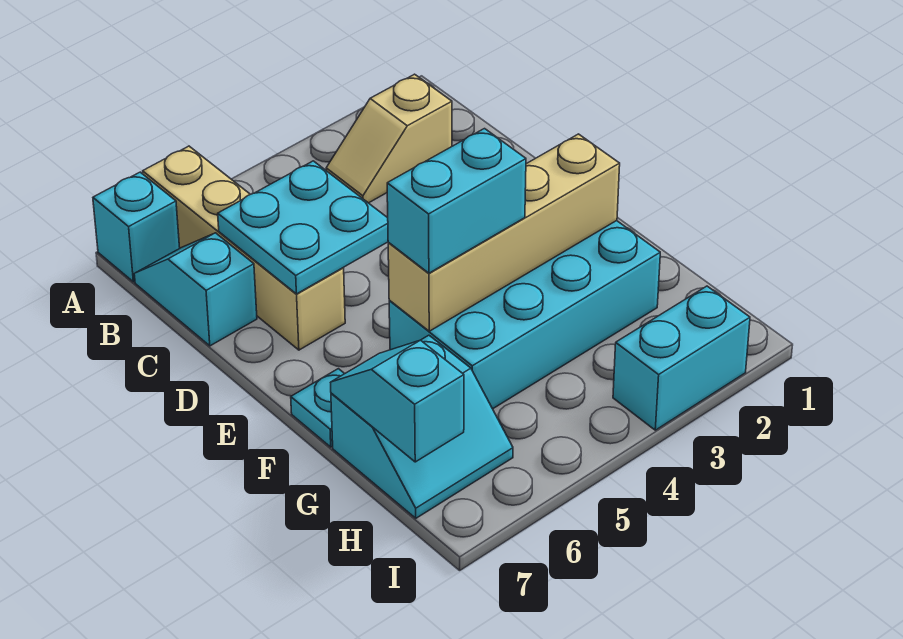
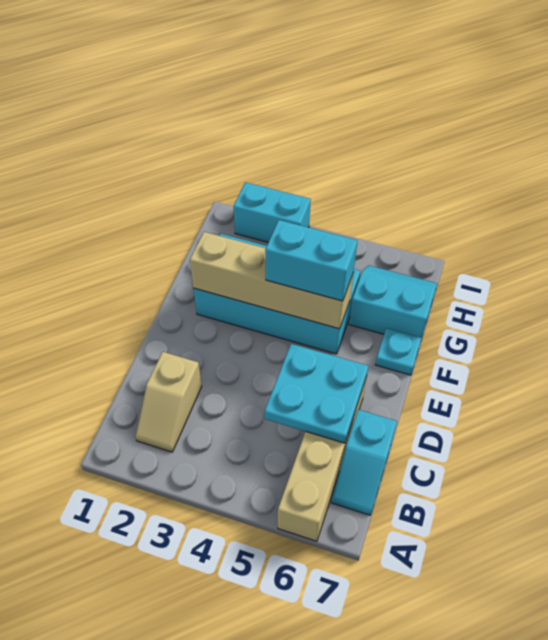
cyan 1x1 brick [93,172,180,282] -> none
tan 1x2 slope [326,74,452,203] -> tan 1x2 slope turned to [136,352,202,452]
cyan 1x2 slope [331,340,464,462] -> none

